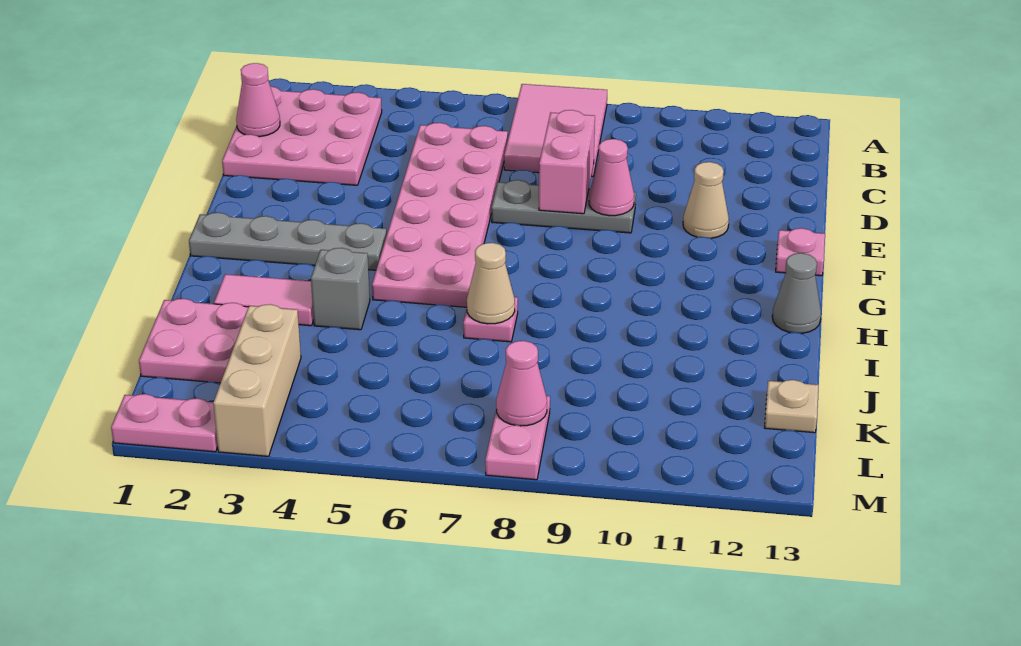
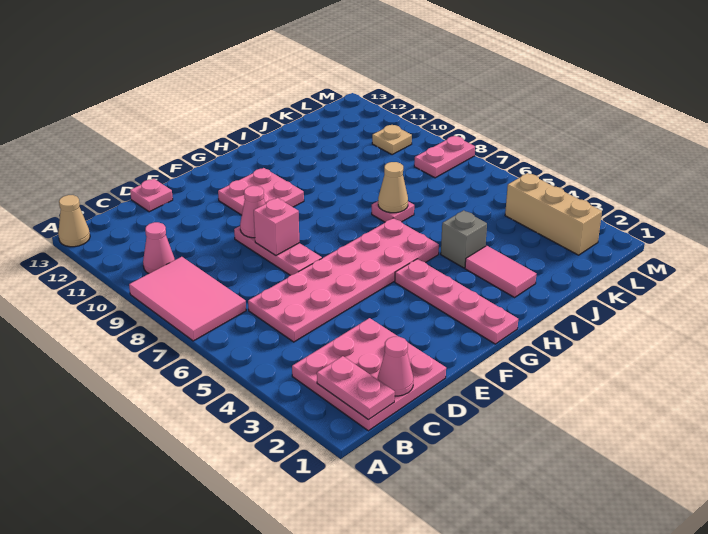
pink 2x3 tile [504,84,607,177] -> pink 2x3 tile turned to [129,257,246,341]
pink 1x2 brick [539,110,595,214] -> pink 1x1 brick [254,198,299,256]
grey 1x3 plate [491,180,636,233] -> pink 1x3 plate [234,226,322,275]
tan 1x1 cone [683,162,729,238] -> tan 1x1 cone moved to [58,195,90,247]
pink 1x1 plate [776,228,825,276] -> pink 1x1 plate moved to [130,179,173,212]
grey 1x4 plate [189,213,387,270] -> pink 1x4 plate [395,259,518,344]
grey 1x1 cone [772,253,821,333] -> none
pink 2x2 plate [139,299,248,383] -> pink 2x2 plate moved to [218,168,304,215]
tan 1x3 brick [213,304,301,456] -> tan 1x3 brick turned to [505,173,602,255]
tan 1x1 plate [765,380,818,433] -> tan 1x1 plate moved to [372,125,412,155]
pink 1x1 cone [496,341,547,426] -> pink 1x1 cone moved to [143,222,175,273]
pink 1x2 plate [111,394,218,452] -> pink 1x2 plate moved to [317,356,395,420]

